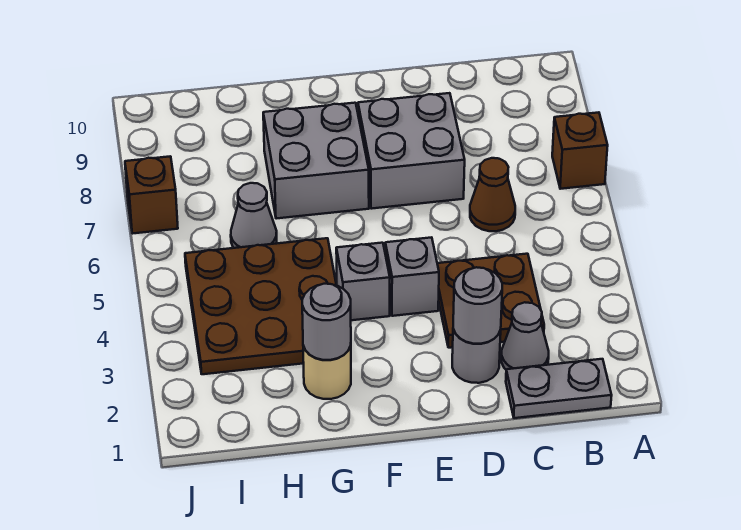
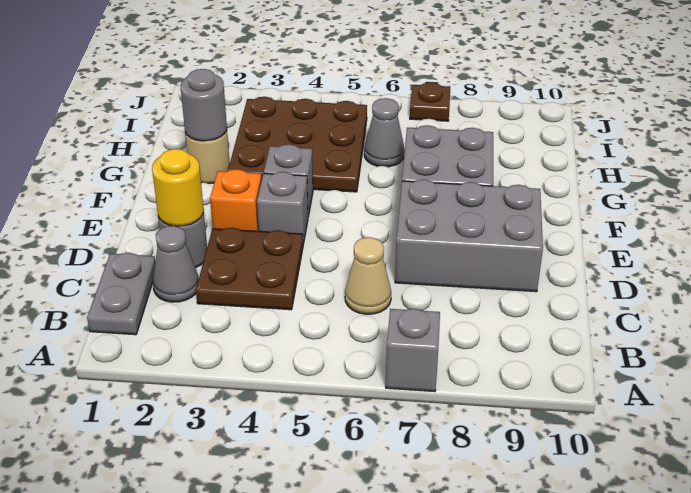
brown 1x1 brick [552,112,608,189] -> grey 1x1 brick [386,309,440,392]
brown 1x1 cone [470,158,515,231] -> tan 1x1 cone [345,237,391,314]
grey 1x1 round brick [453,267,502,344] -> yellow 1x1 round brick [152,149,204,226]
grey 2x2 brick [358,93,465,209] -> grey 2x3 brick [395,180,543,292]
none -> orange 1x1 brick [210,169,262,231]
brown 1x1 brick [125,156,178,234] -> brown 1x1 plate [410,82,450,121]

